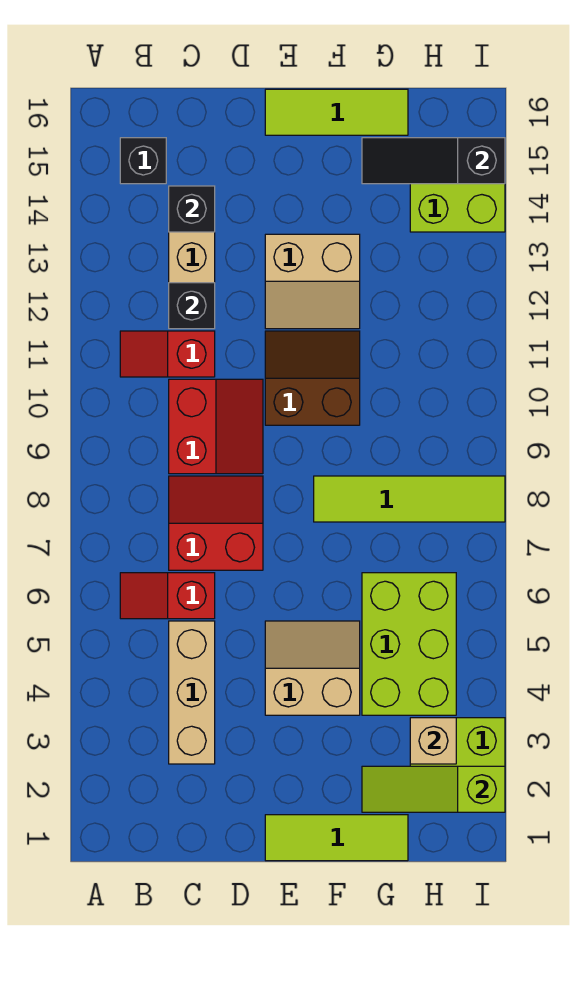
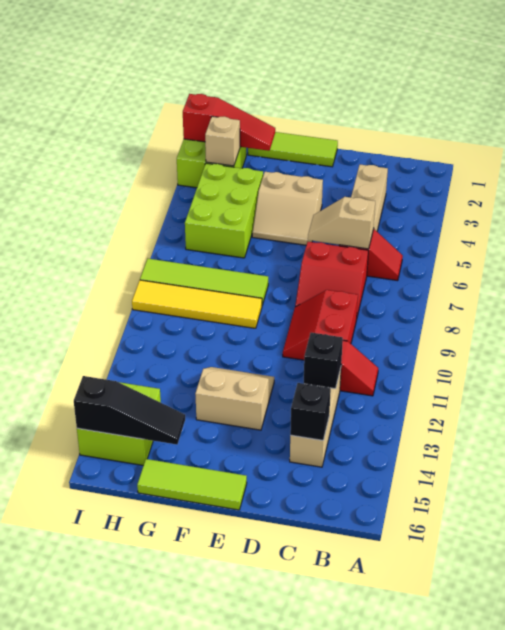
black 1x1 brick [120,138,166,184] -> none
none -> tan 1x2 slope [308,197,375,249]
brown 2x2 slope [265,331,360,425] -> none
none -> yellow 1x4 tile [132,280,262,328]
lime 1x3 slope [362,766,505,812] -> red 1x3 slope [183,94,275,151]

